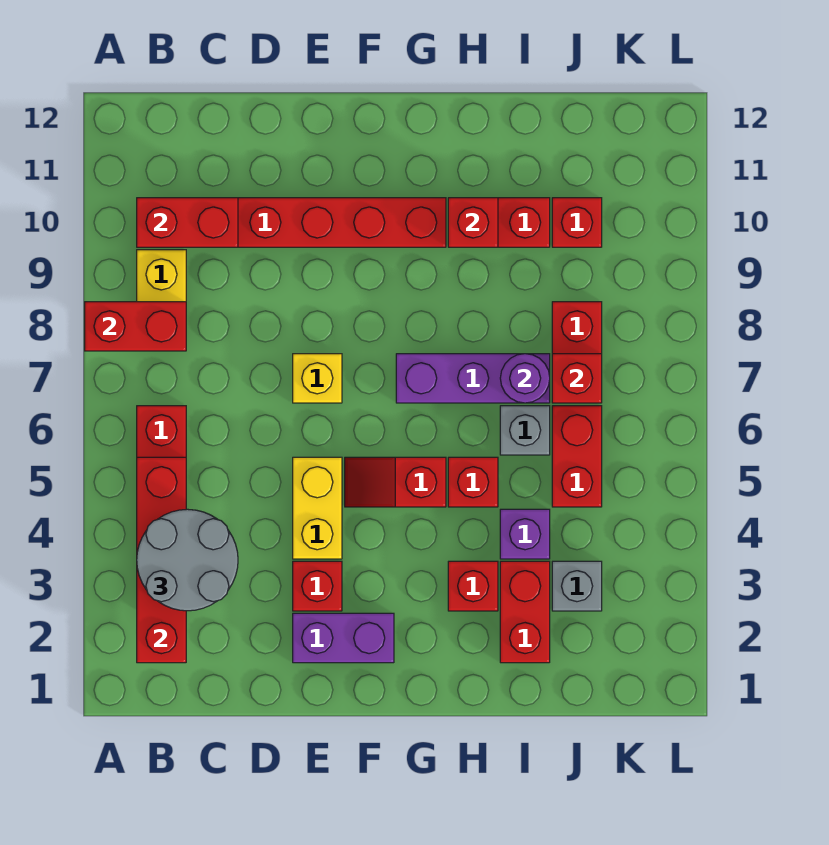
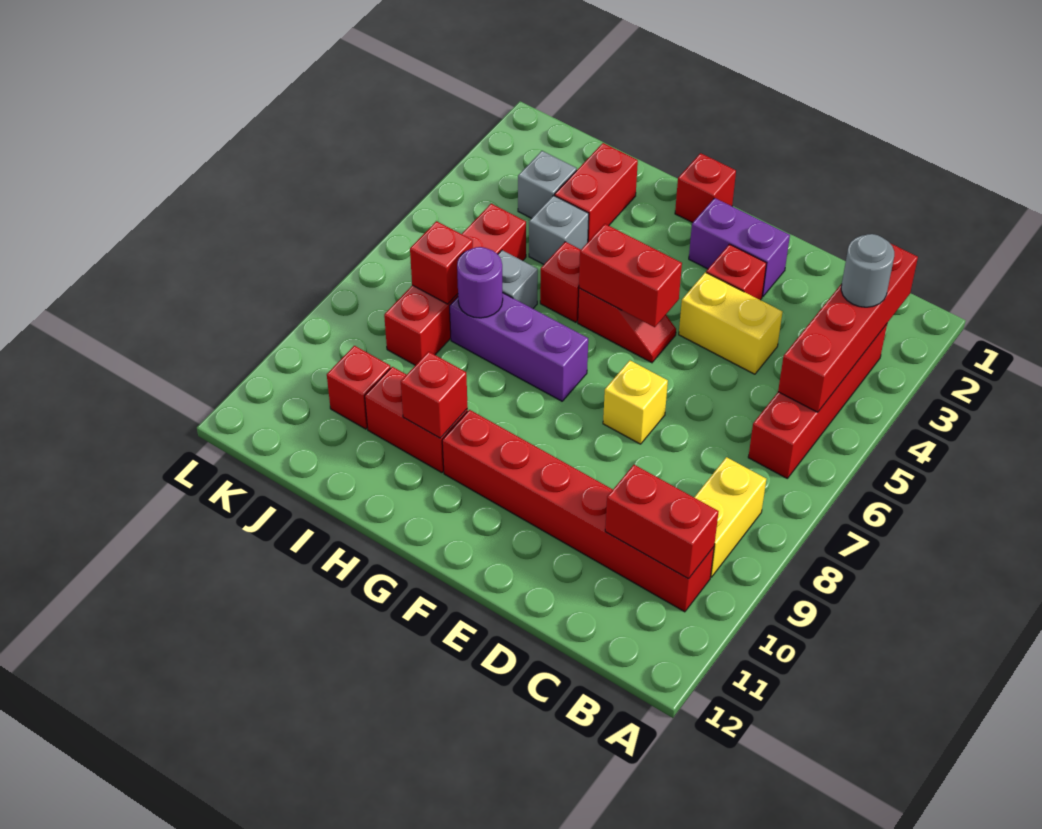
red 1x2 brick [85,302,186,351] -> red 1x2 brick moved to [579,224,682,327]
grey 2x2 round brick [137,509,238,611] -> grey 1x1 round brick [841,234,894,307]
yellow 1x2 brick [293,457,342,559] -> yellow 1x2 brick turned to [679,272,782,374]
red 1x1 brick [448,561,498,611] -> red 1x1 brick moved to [675,153,736,223]
purple 1x1 brick [500,509,550,559] -> grey 1x1 brick [529,196,589,264]

